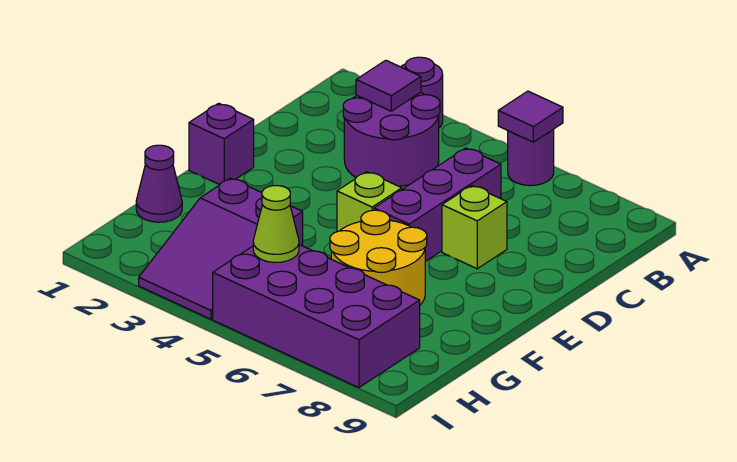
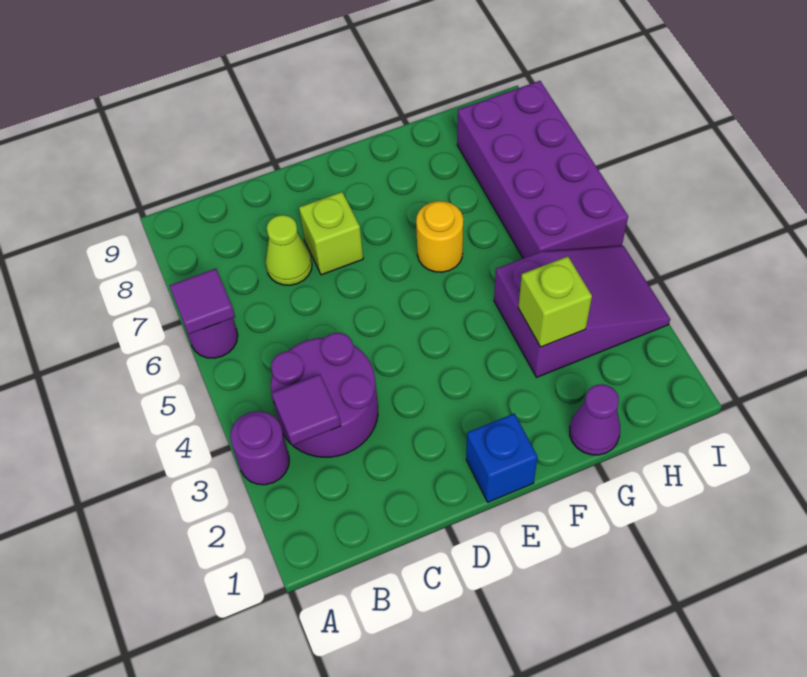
purple 1x3 brick [374,148,501,262] -> none
purple 1x1 brick [189,103,254,185] -> blue 1x1 brick [466,414,538,502]
lime 1x1 brick [337,172,402,232] -> lime 1x1 brick moved to [518,256,592,347]
yellow 2x2 round brick [330,210,427,305] -> yellow 1x1 round brick [416,201,463,272]
lime 1x1 cone [253,185,299,263] -> lime 1x1 cone moved to [266,215,312,285]

